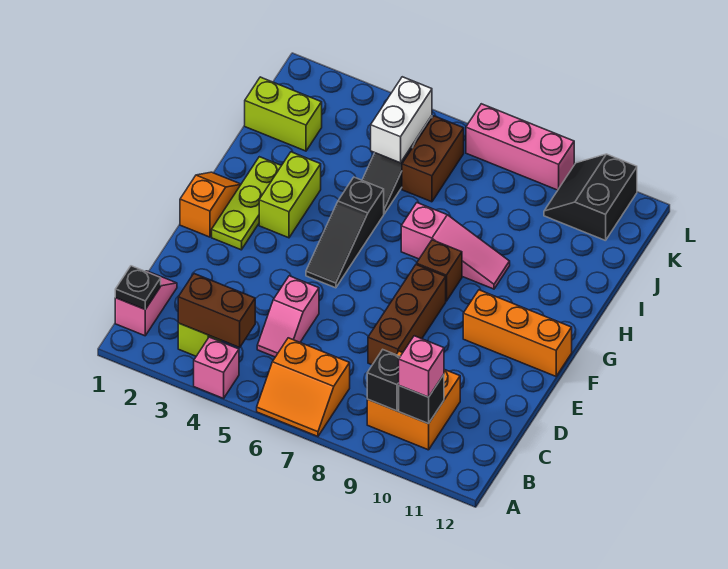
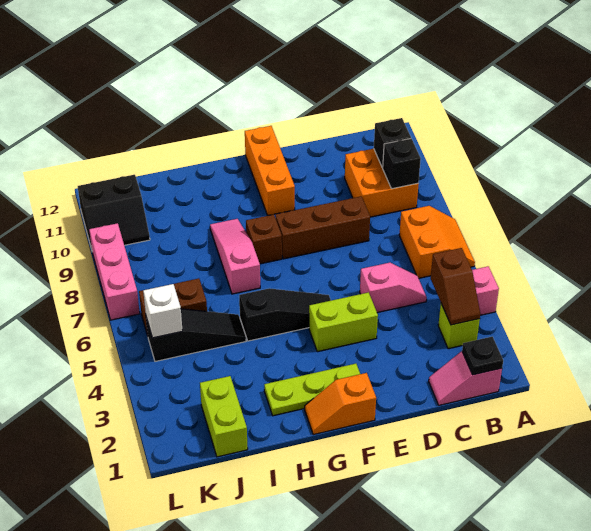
brown 1x2 brick [178,274,255,347] -> brown 1x2 slope [431,248,480,325]
pink 1x1 brick [399,336,444,397] -> none
lime 1x2 brick [259,152,321,238] -> lime 1x2 brick moved to [309,292,378,352]
white 1x2 brick [371,77,432,163] -> white 1x1 brick [143,284,183,338]

